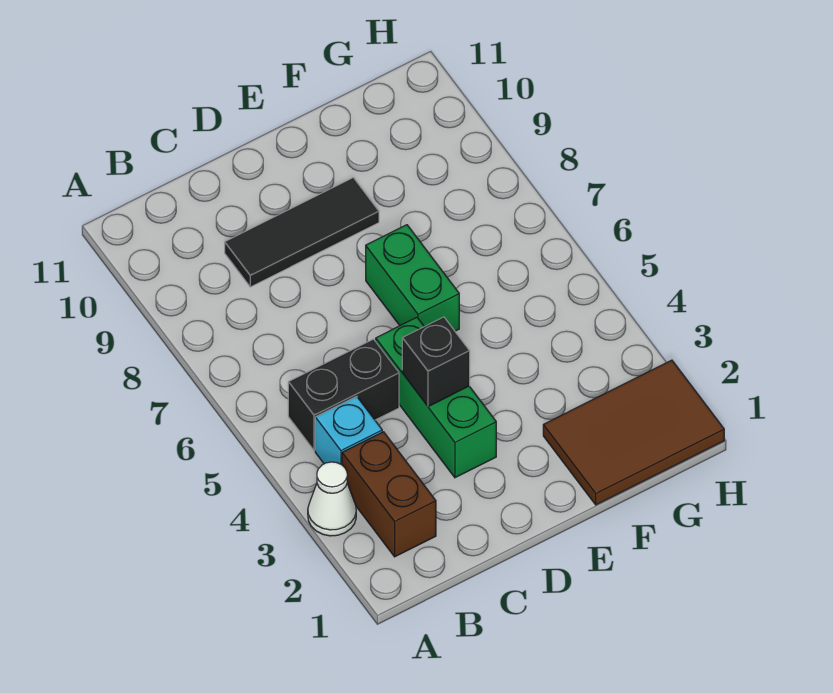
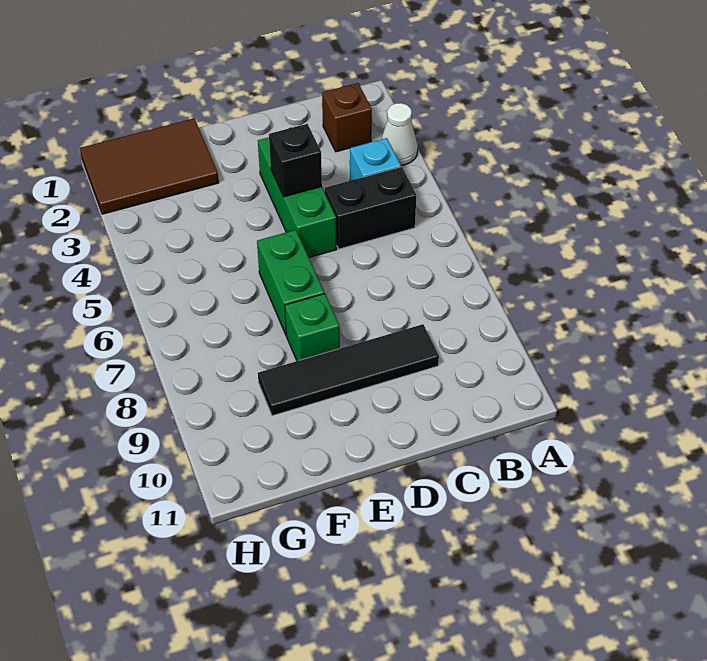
brown 1x2 brick [342,432,436,557] -> brown 1x1 brick [322,83,372,152]
black 1x3 tile [225,178,379,287] -> black 1x4 tile [258,324,439,416]
none -> green 1x1 brick [285,294,340,361]

